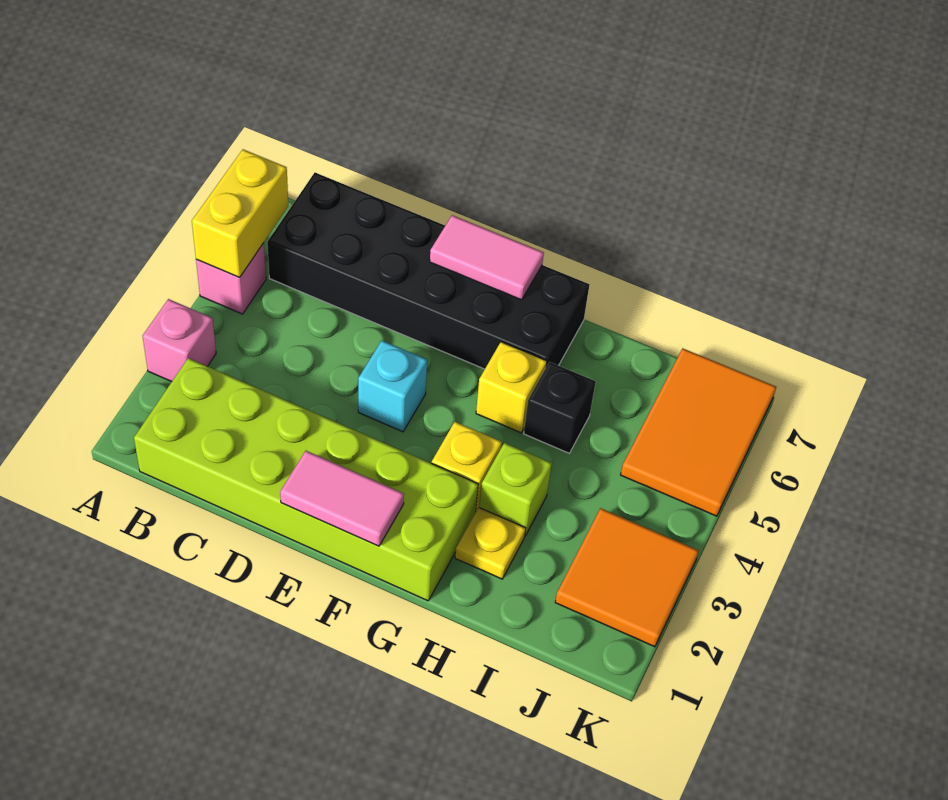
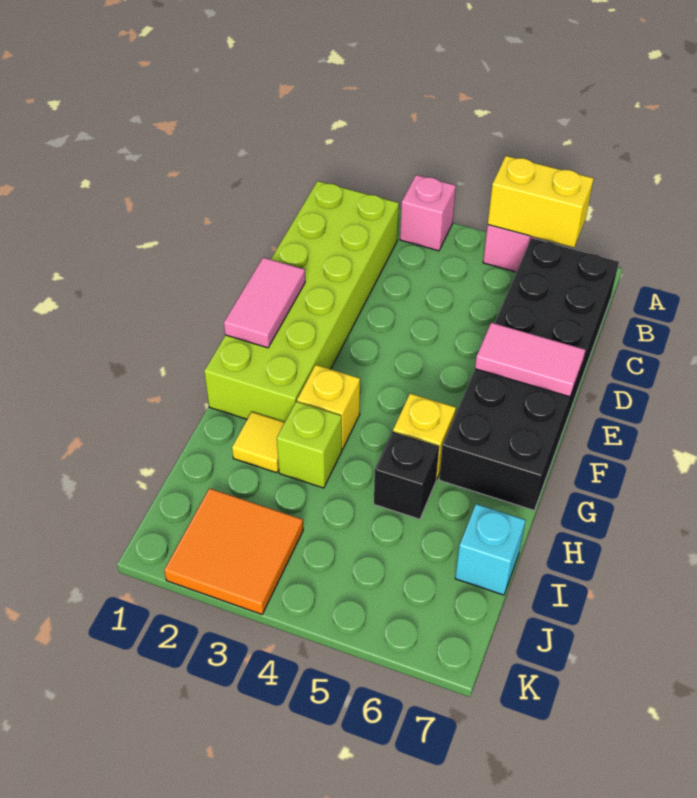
cyan 1x1 brick [358,341,427,432] -> cyan 1x1 brick moved to [455,504,526,595]
pink 1x2 tile [430,215,544,300] -> pink 1x2 tile turned to [475,323,585,397]
yellow 1x1 plate [455,507,526,579] -> yellow 1x1 tile [232,412,285,473]
orange 2x3 tile [621,348,776,516] -> none

